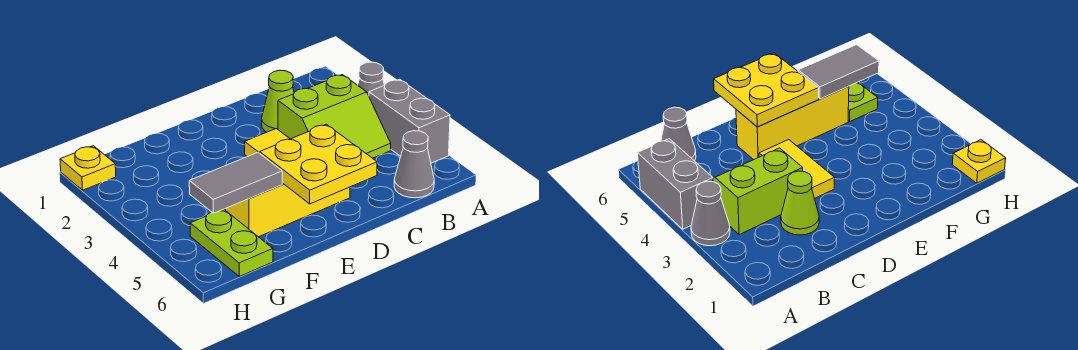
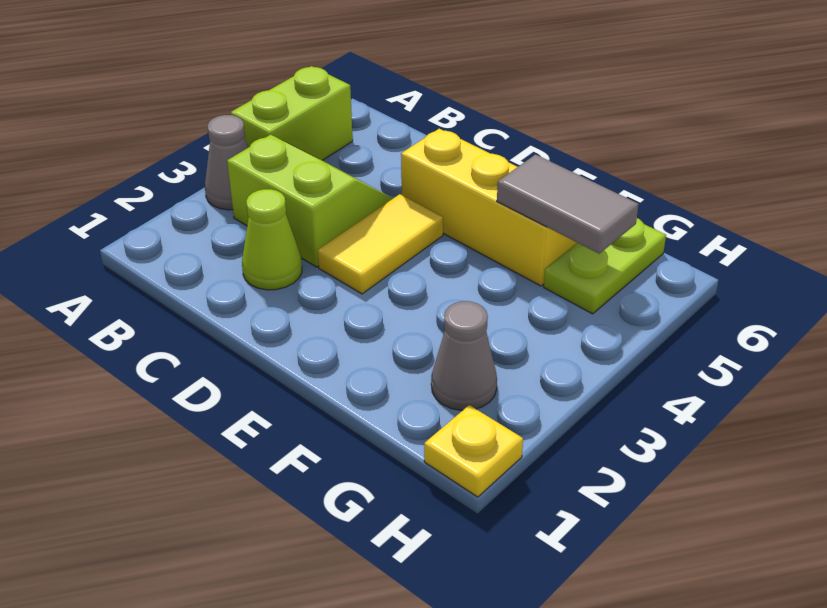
grey 1x2 brick [369,79,450,163] -> lime 1x2 brick [231,66,353,160]
grey 1x1 cone [394,131,434,198] -> grey 1x1 cone moved to [431,301,497,410]
yellow 2x2 plate [260,124,377,204] -> none

